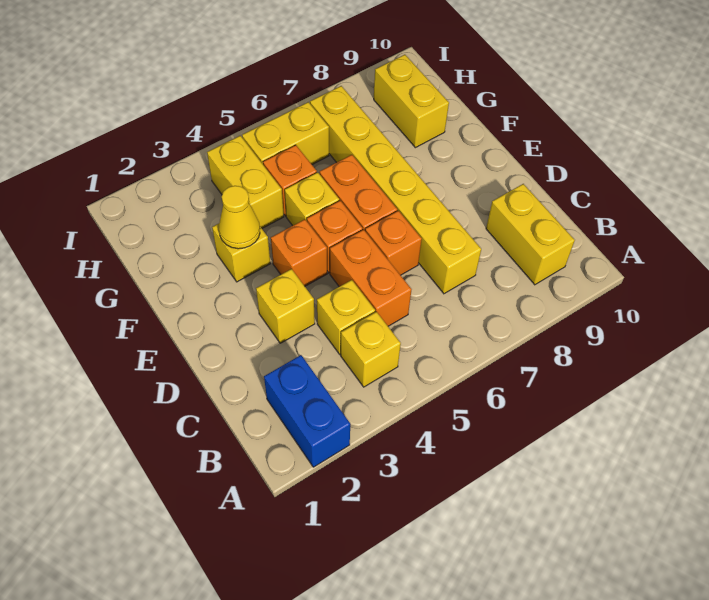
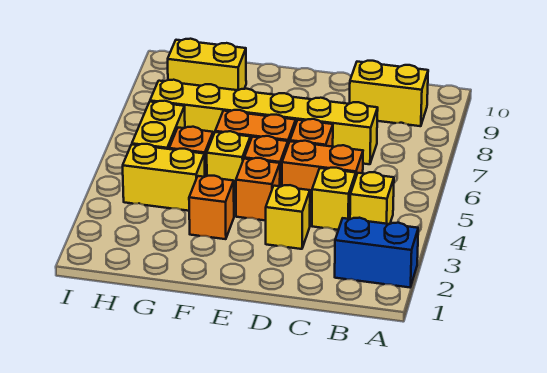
yellow 1x1 brick [212,224,270,282] -> orange 1x1 brick [189,176,234,239]
yellow 1x1 cone [219,186,260,249] -> none

